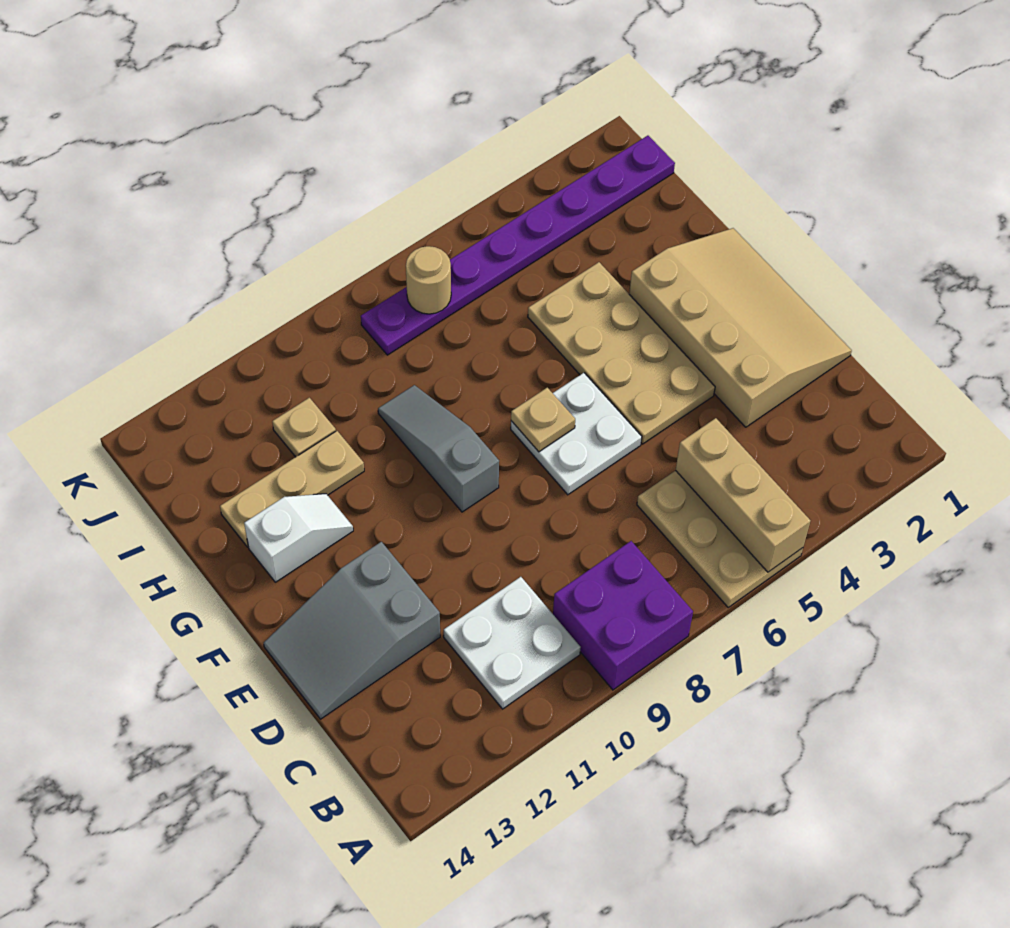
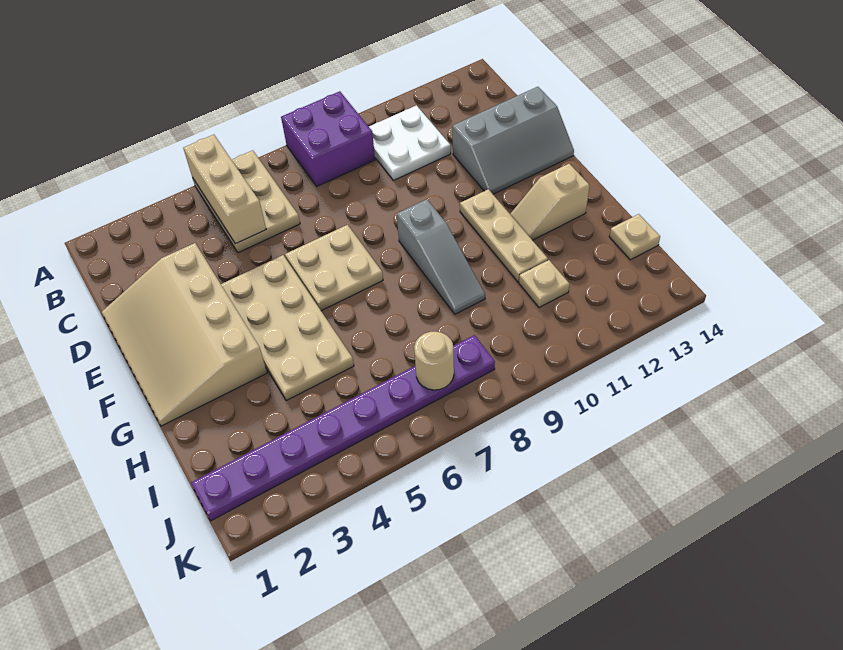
grey 2x3 slope [264,542,440,719] -> grey 2x3 slope turned to [452,87,574,194]
white 2x2 plate [511,373,642,495] -> tan 2x2 plate [285,225,383,311]
tan 1x1 plate [511,388,575,452] -> tan 1x1 plate moved to [609,214,660,260]
white 1x2 slope [244,494,353,582] -> tan 1x2 slope [510,164,590,240]
tan 1x3 plate [220,431,364,547] -> tan 1x3 plate turned to [460,189,548,282]

